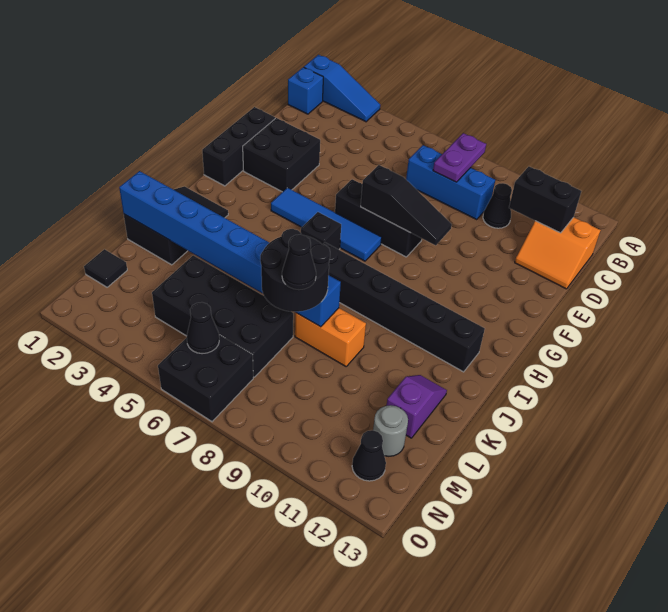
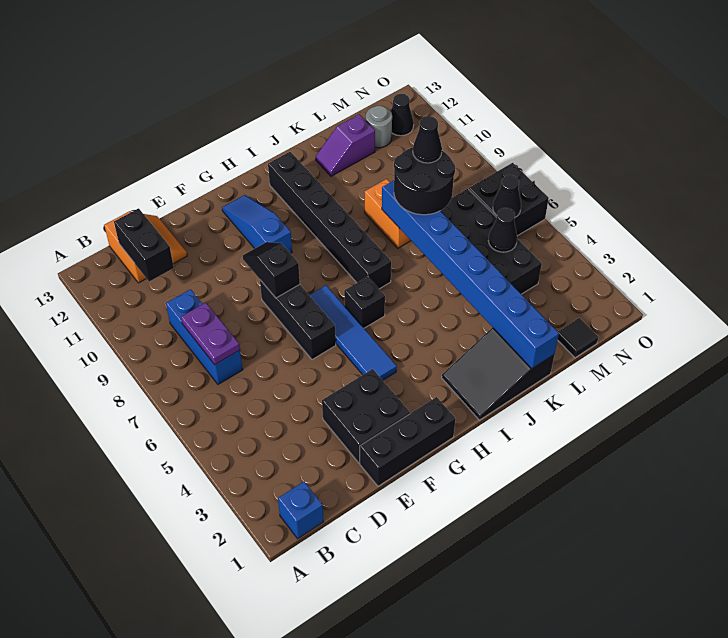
blue 1x3 slope [304,55,380,122] -> blue 1x3 slope moved to [222,195,292,254]
purple 1x2 plate [433,133,486,182] -> purple 1x2 plate turned to [181,303,240,365]
black 1x1 cone [483,183,512,228] -> black 1x1 cone moved to [488,208,517,252]
black 1x3 slope [361,165,452,245] -> black 1x2 slope [243,242,300,298]

